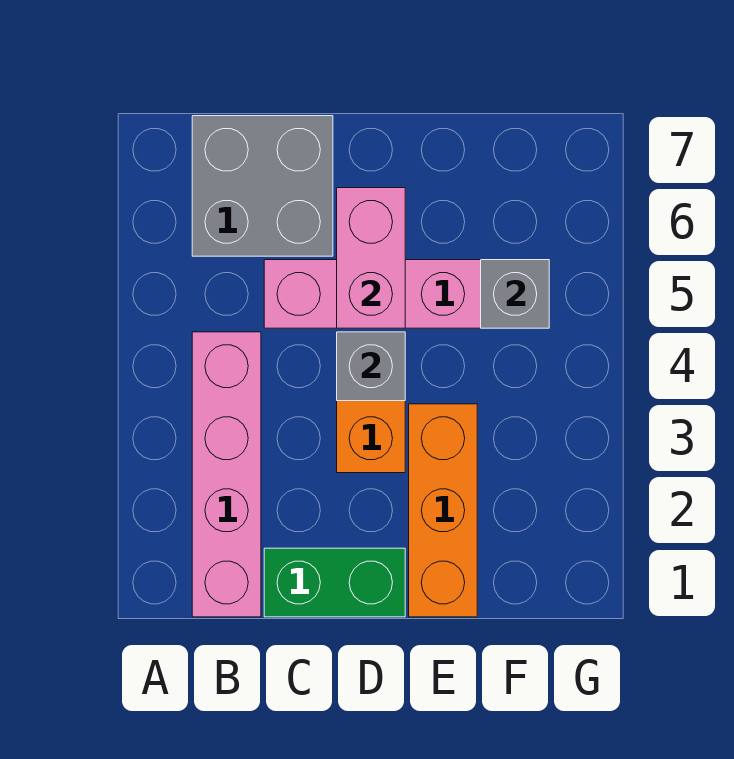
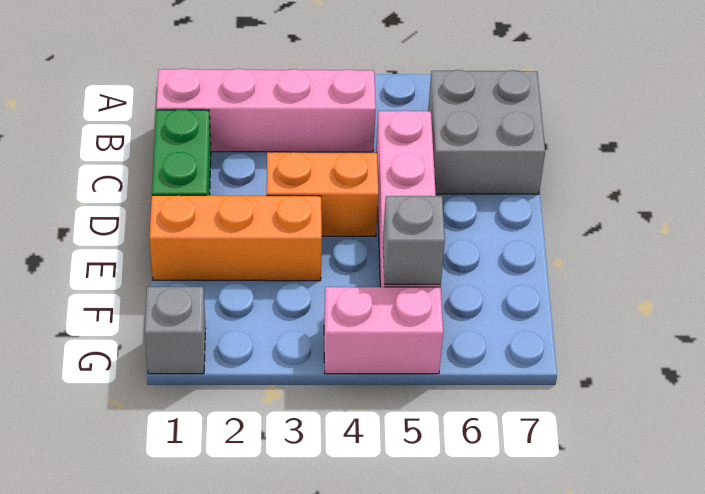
grey 1x1 brick [337,332,405,401] -> grey 1x1 brick moved to [145,287,206,374]
pink 1x2 brick [337,188,405,328] -> pink 1x2 brick moved to [324,287,443,374]

